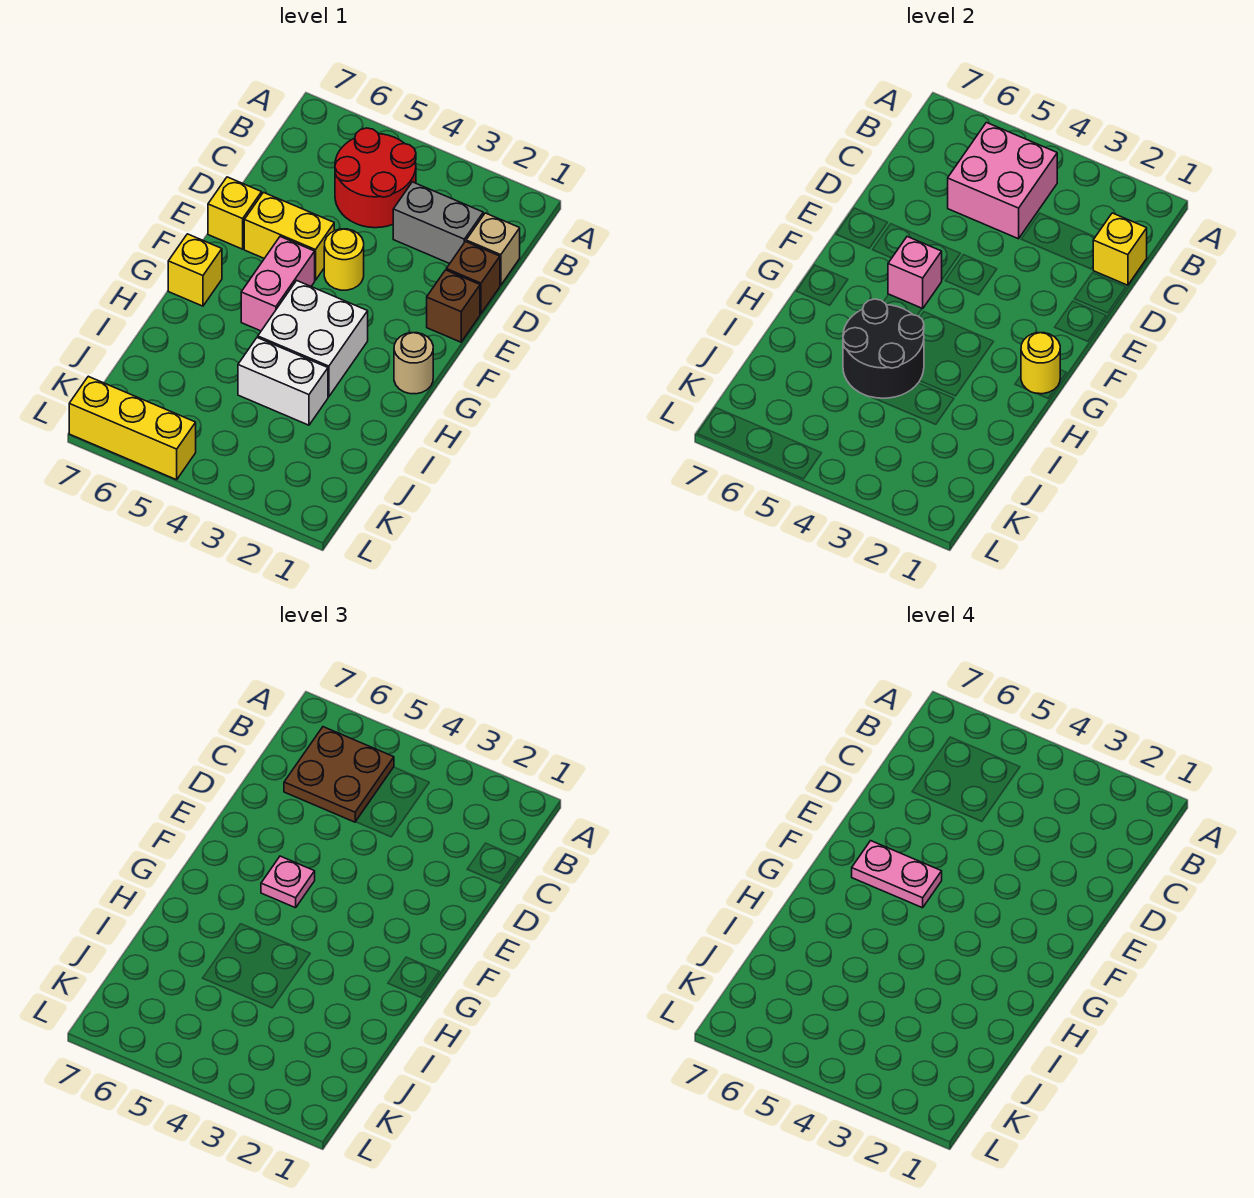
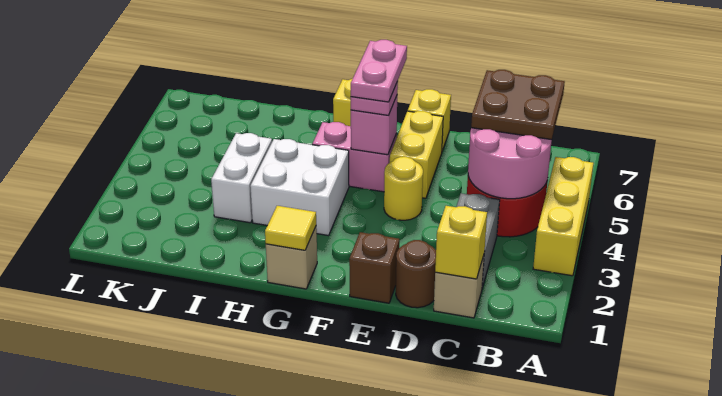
pink 2x2 brick [948,122,1057,239] -> pink 2x2 round brick [468,128,552,199]
brown 1x1 brick [446,242,500,314] -> brown 1x1 round brick [396,240,436,308]
tan 1x1 round brick [394,333,433,394] -> tan 1x1 brick [266,227,317,289]
yellow 1x1 round brick [1021,333,1060,394] -> yellow 1x1 tile [265,206,316,250]
black 2x2 round brick [843,299,924,398] -> none
yellow 1x3 brick [69,376,196,480] -> yellow 1x3 brick moved to [533,157,594,276]

